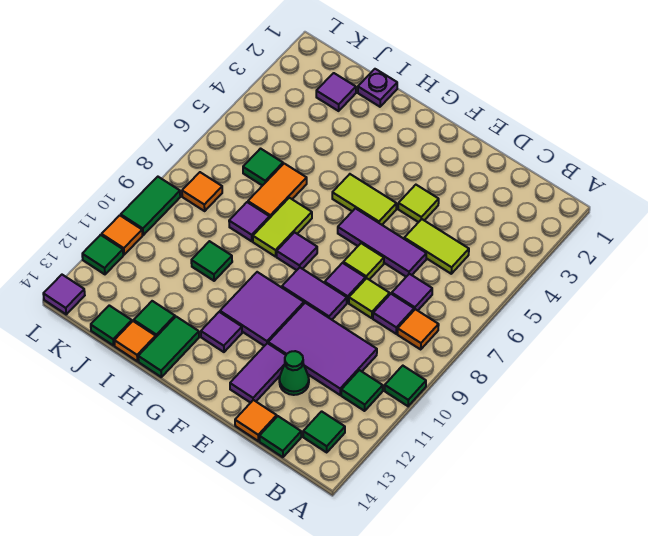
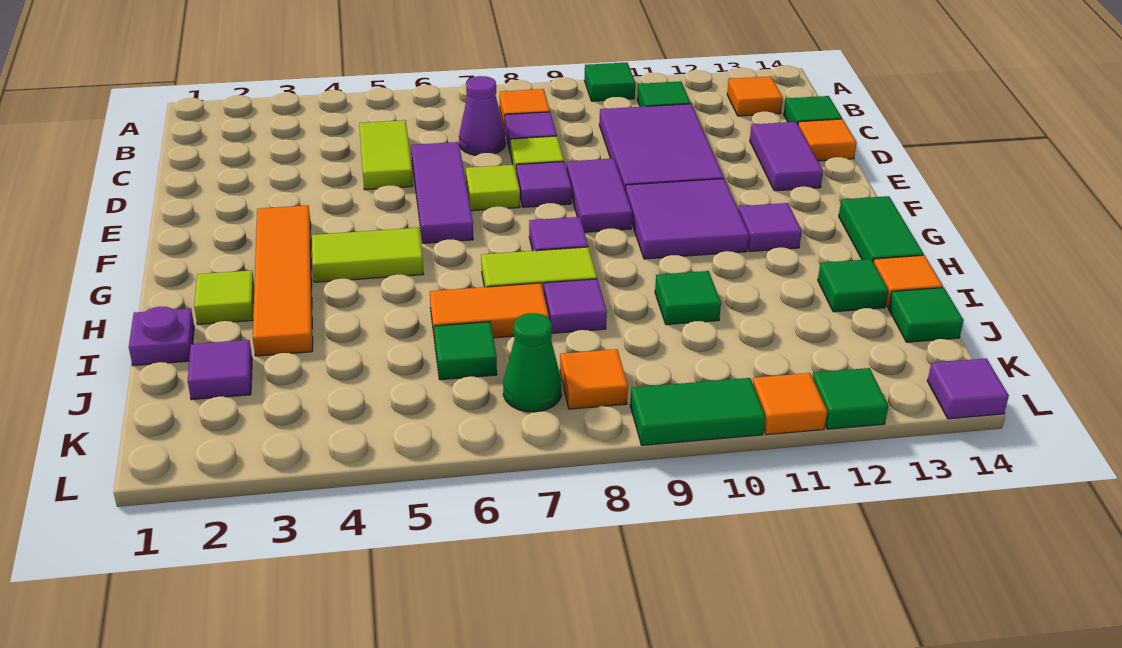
green 1x1 tile [303,411,345,452] -> orange 1x1 tile [727,76,783,116]
purple 1x1 tile [392,274,432,311] -> purple 1x1 cone [459,76,505,155]
green 1x1 cone [279,351,309,395] -> green 1x1 cone moved to [503,313,562,412]
lime 1x1 tile [398,185,439,222] -> lime 1x1 tile moved to [194,270,254,324]
purple 1x2 tile [230,343,286,403] -> purple 1x2 tile turned to [750,122,823,191]
none -> orange 1x4 tile [253,205,313,356]
lime 1x2 tile [332,174,396,225] -> lime 1x2 tile turned to [312,228,423,282]
green 1x2 tile [138,317,199,377] -> green 1x2 tile turned to [839,196,924,262]

